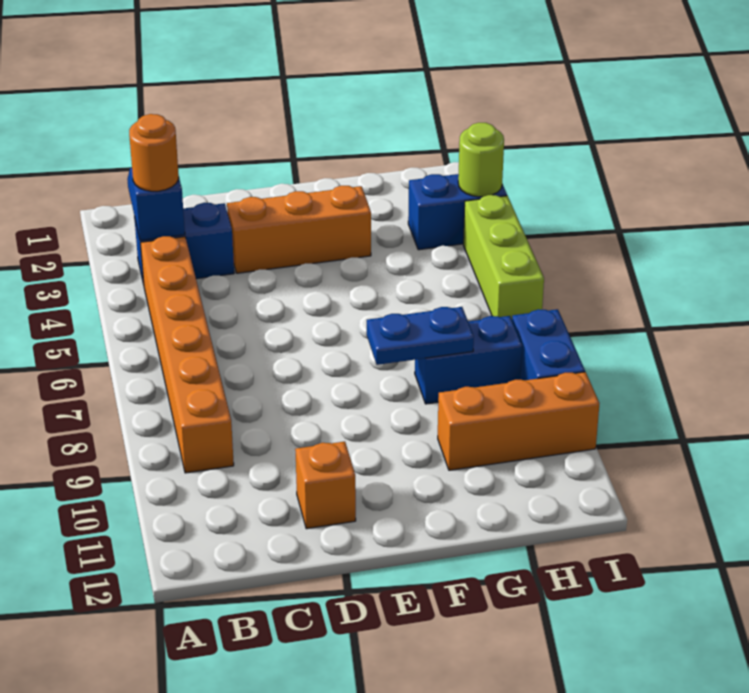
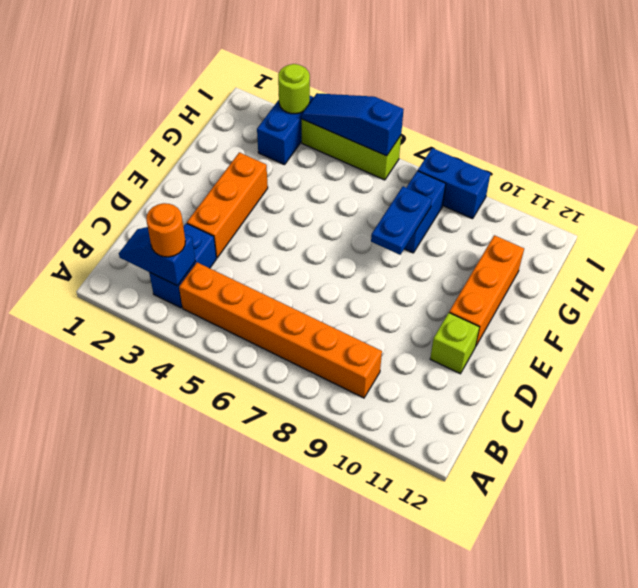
orange 1x1 brick [295,442,356,529] -> lime 1x1 brick [430,313,479,374]
orange 1x3 brick [438,372,599,470] -> orange 1x3 brick moved to [449,235,524,347]
none -> blue 1x3 slope [301,93,404,156]

